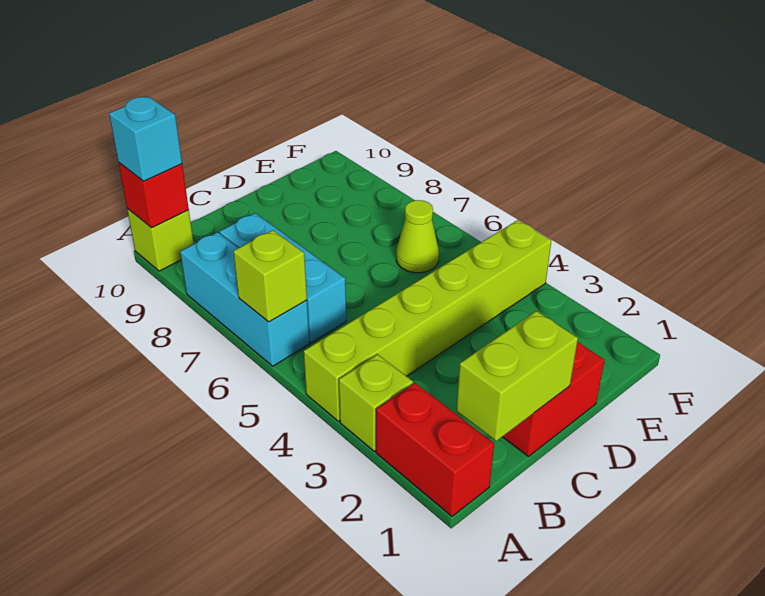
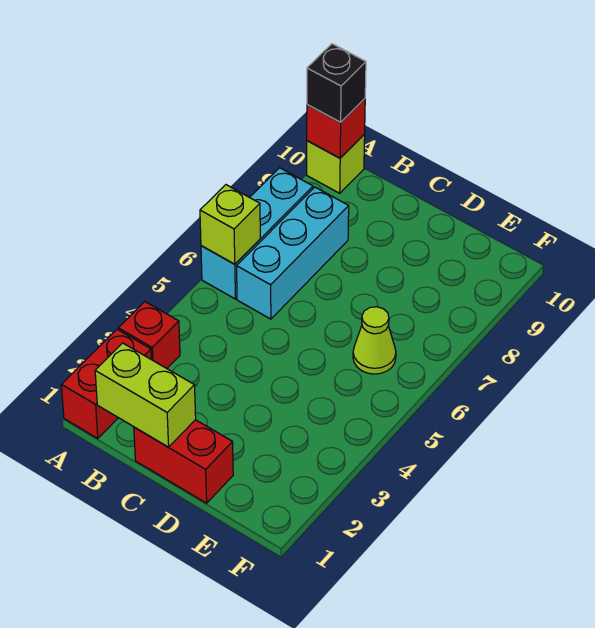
lime 1x1 brick [339,354,413,451] -> red 1x1 brick [118,302,180,368]
lime 1x6 brick [304,220,551,421] -> none
cyan 1x1 brick [109,97,182,181] -> black 1x1 brick [307,44,366,122]

